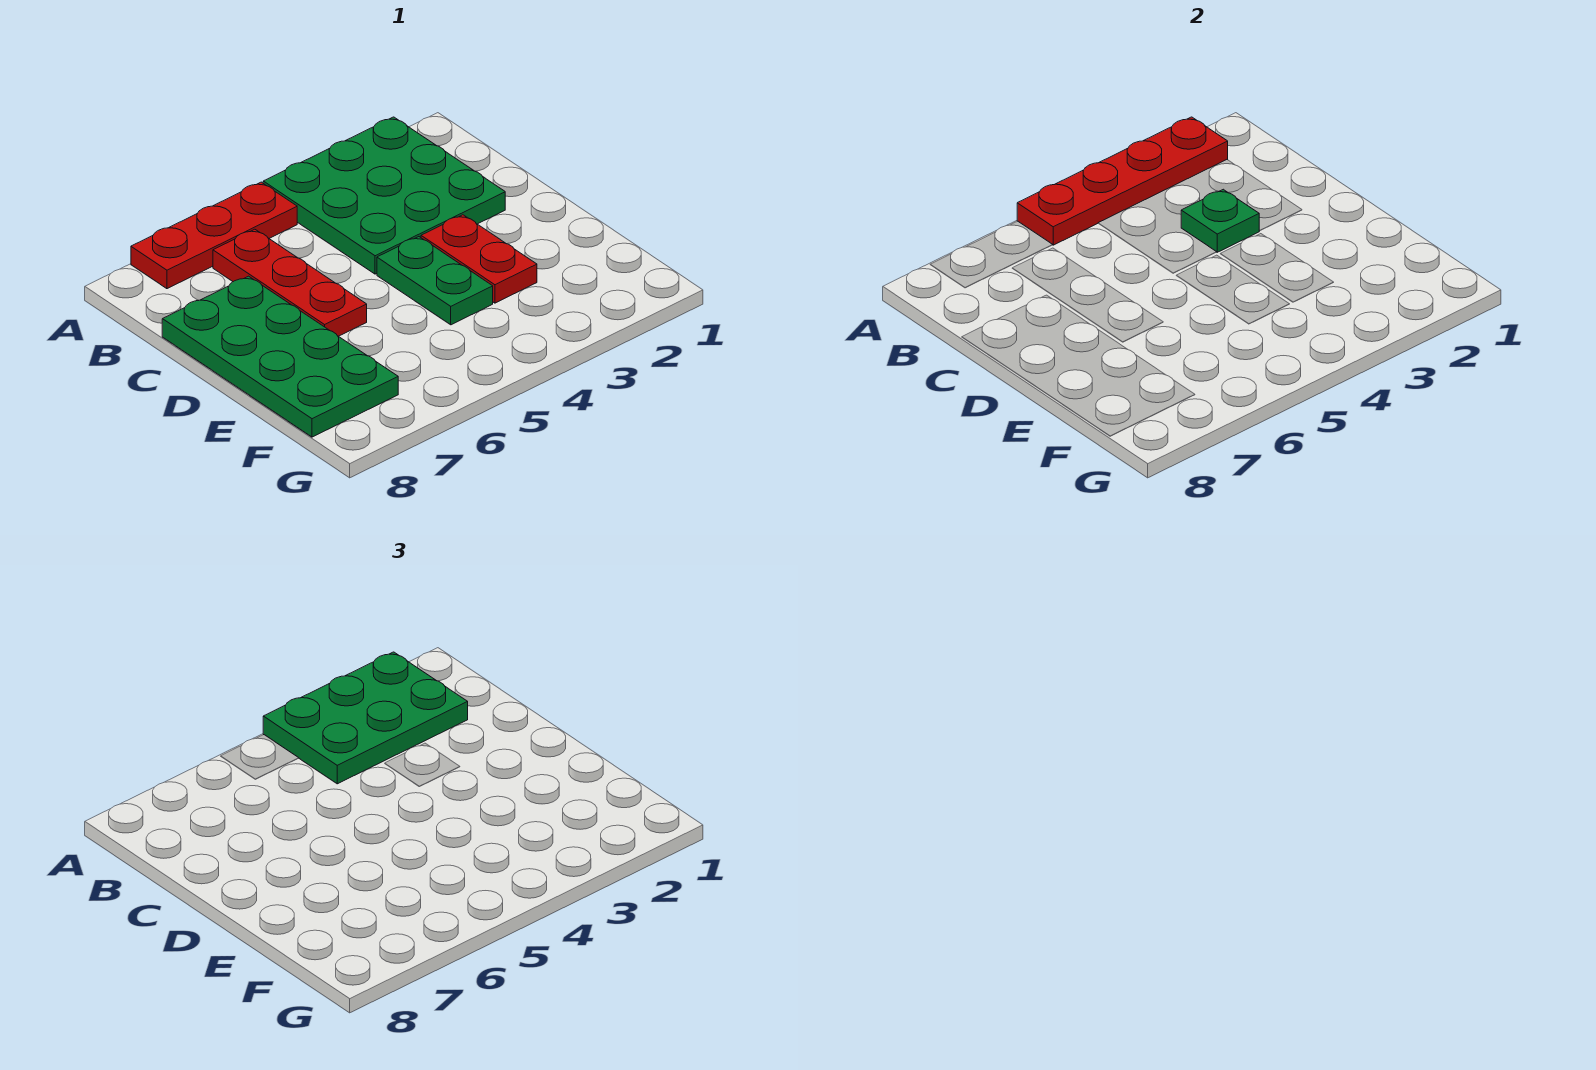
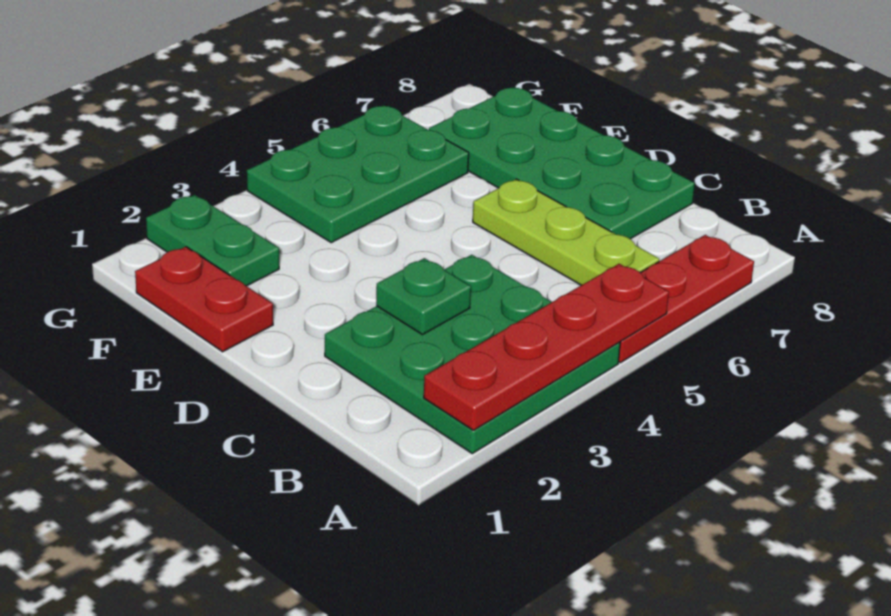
green 2x3 plate [263,652,468,784] -> green 2x3 plate moved to [247,106,469,243]
red 1x3 plate [213,229,367,336] -> lime 1x3 plate [473,179,659,285]
red 1x2 plate [421,215,537,303] -> red 1x2 plate moved to [135,247,273,352]
green 1x2 plate [377,237,493,325] -> green 1x2 plate moved to [146,195,279,286]

